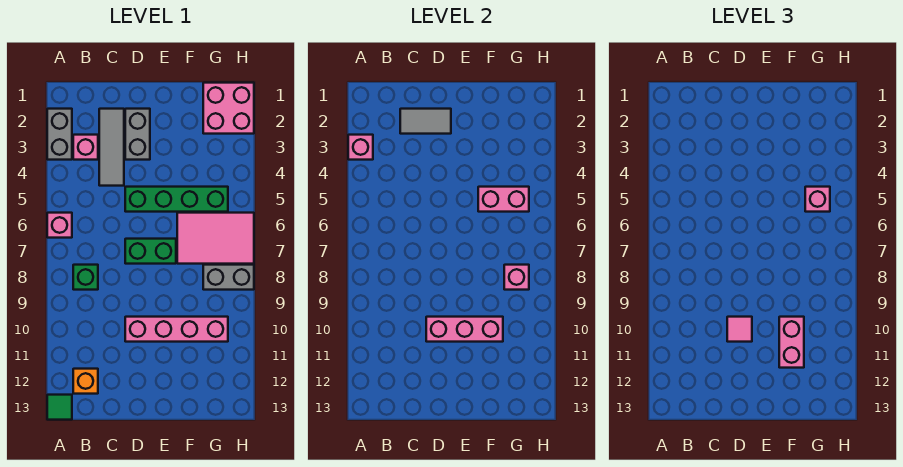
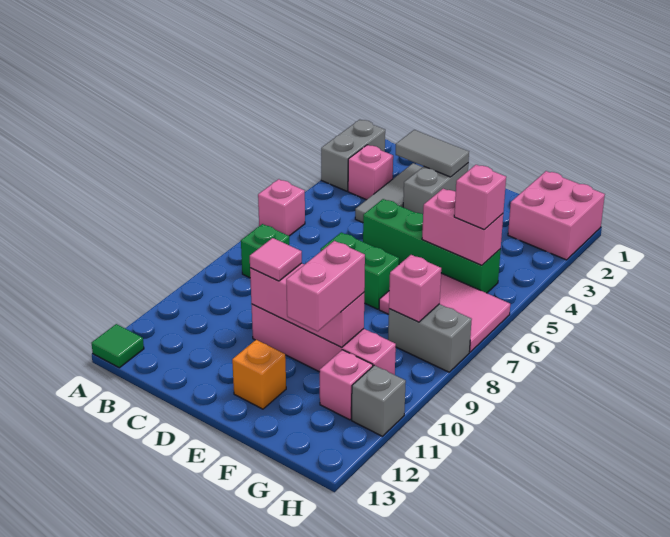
pink 1x1 brick [348,135,373,160] -> pink 1x1 brick moved to [320,350,373,420]
orange 1x1 brick [73,369,98,394] -> orange 1x1 brick moved to [232,340,286,409]
none -> grey 1x1 brick [352,365,406,436]

